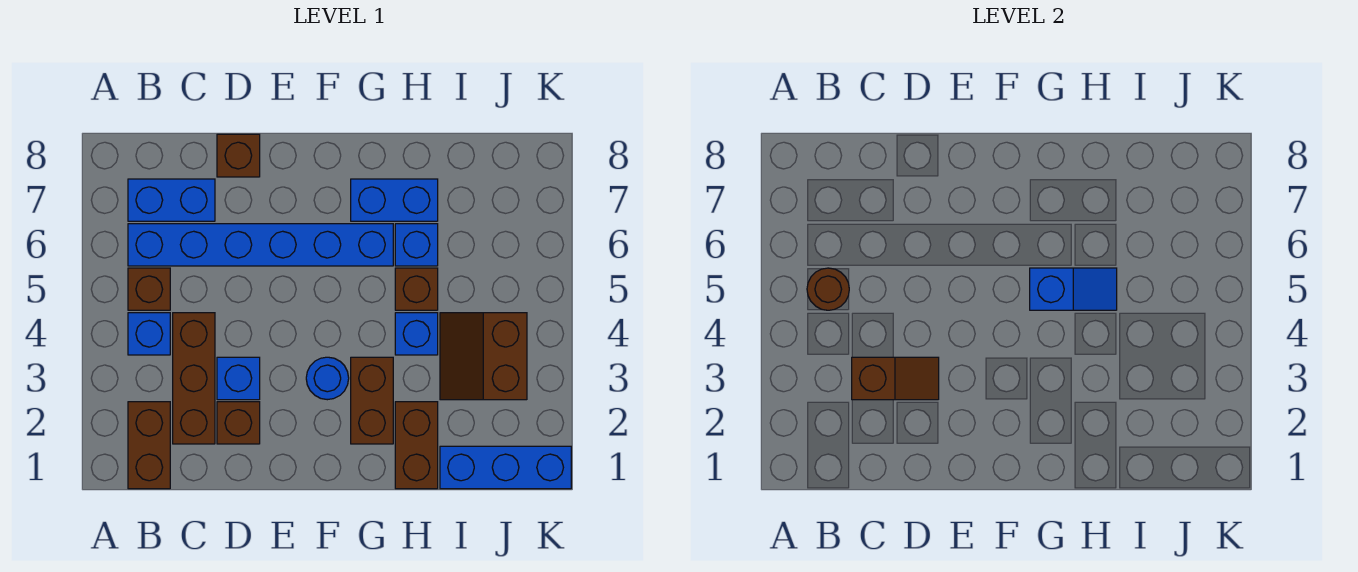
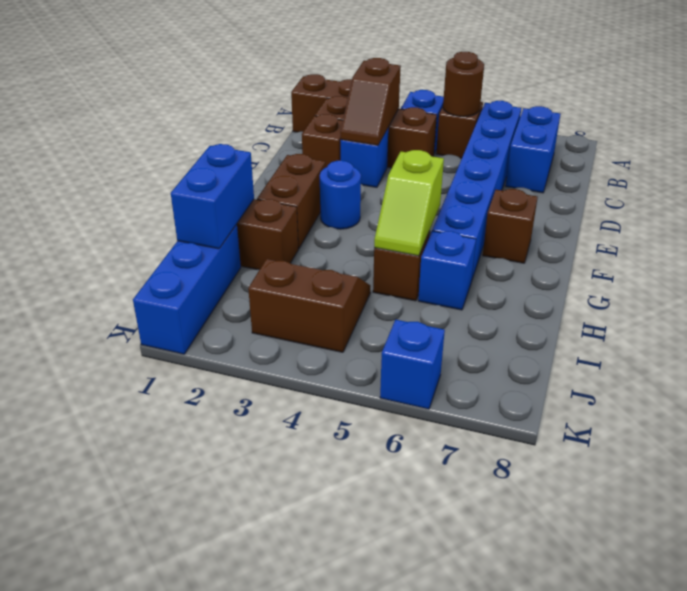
brown 1x1 brick [217,134,260,177] -> brown 1x1 brick moved to [483,189,538,263]
brown 1x2 brick [351,357,393,444] -> brown 1x2 brick turned to [257,154,325,249]
blue 1x2 slope [1030,268,1117,310] -> lime 1x2 slope [374,150,444,256]
blue 1x2 brick [351,179,438,221] -> blue 1x2 brick moved to [171,144,254,249]
blue 1x1 brick [395,313,438,355] -> blue 1x1 brick moved to [380,320,445,409]

